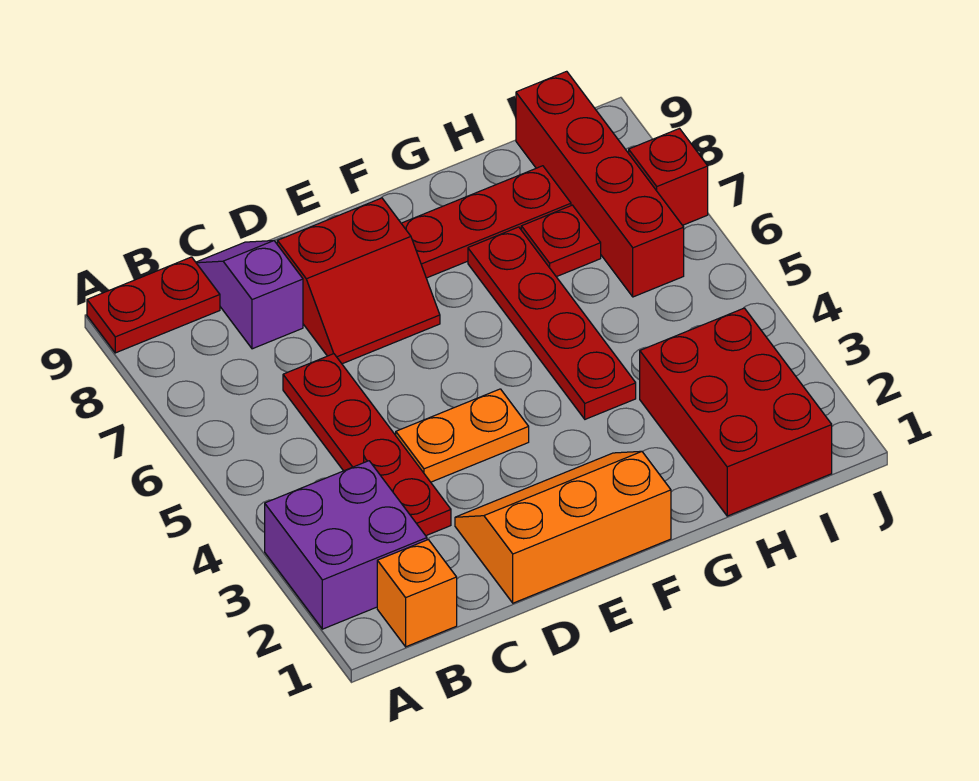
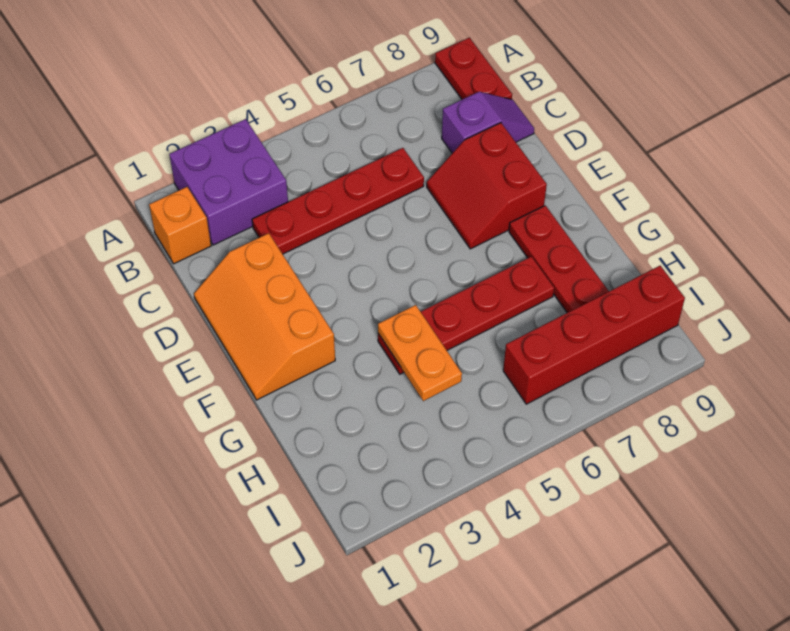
orange 2x3 slope [455,451,671,603] -> orange 2x3 slope turned to [194,233,335,400]
orange 1x2 plate [396,389,529,482] -> orange 1x2 plate moved to [378,305,462,401]
red 2x3 brick [640,308,832,516] -> none
red 1x1 plate [521,205,601,277] -> none
red 1x1 brick [629,129,708,225] -> none

